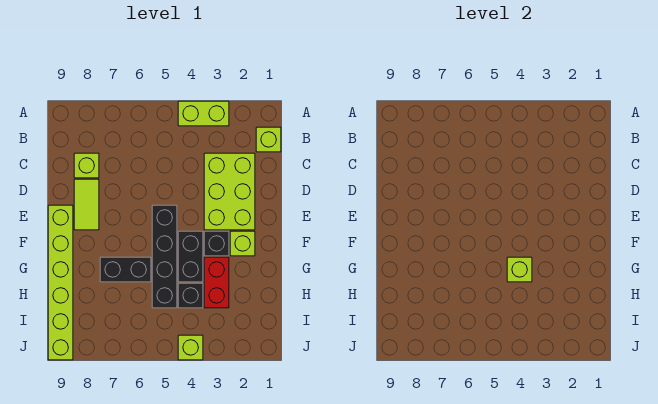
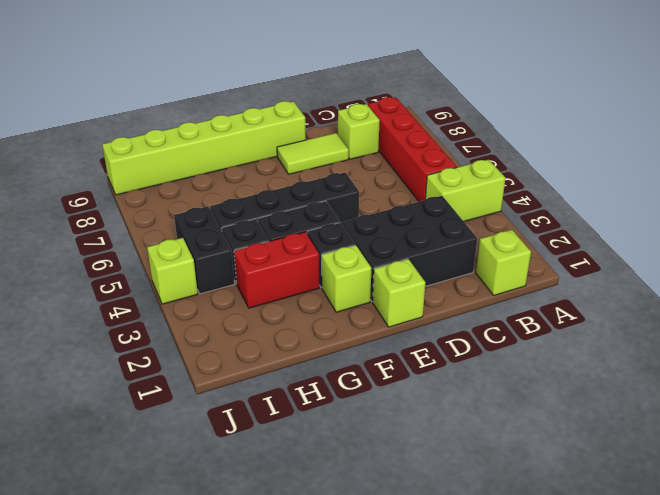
lime 1x2 brick [178,101,229,126] -> lime 1x2 brick turned to [425,159,506,221]
none -> red 1x4 brick [368,97,457,202]
lime 2x3 brick [204,153,255,230] -> black 2x3 brick [342,196,477,302]
lime 1x1 brick [507,257,532,282] -> lime 1x1 brick moved to [373,259,425,327]
black 1x2 brick [100,257,151,282] -> black 1x2 brick moved to [174,207,234,294]

